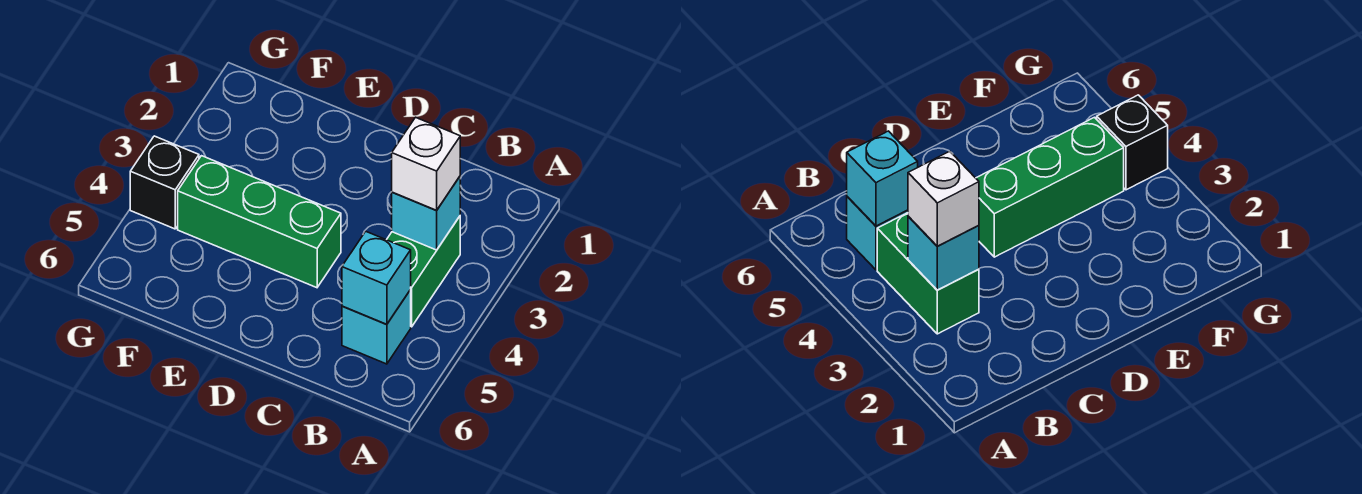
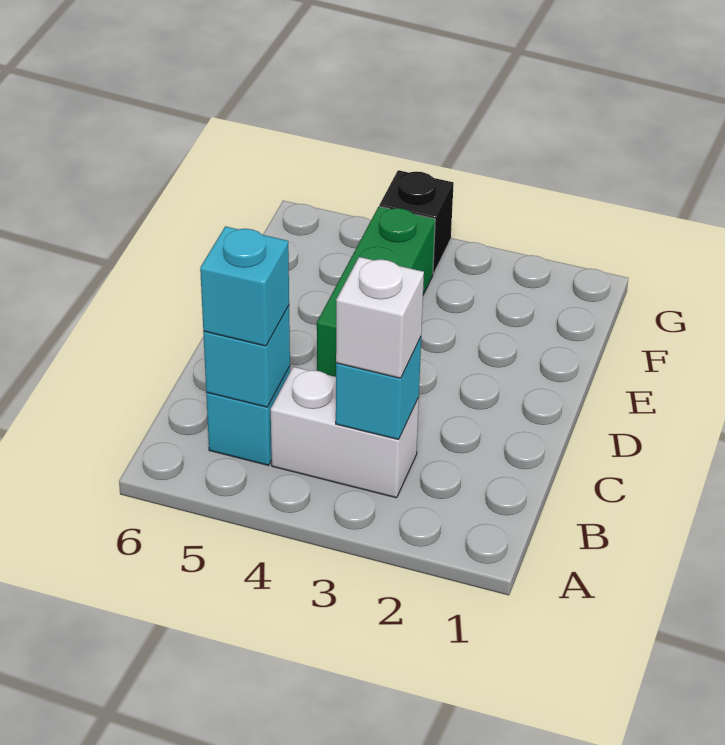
green 1x2 brick [387,216,460,327] -> white 1x2 brick [271,367,419,498]
none -> cyan 1x1 brick [200,226,289,346]

